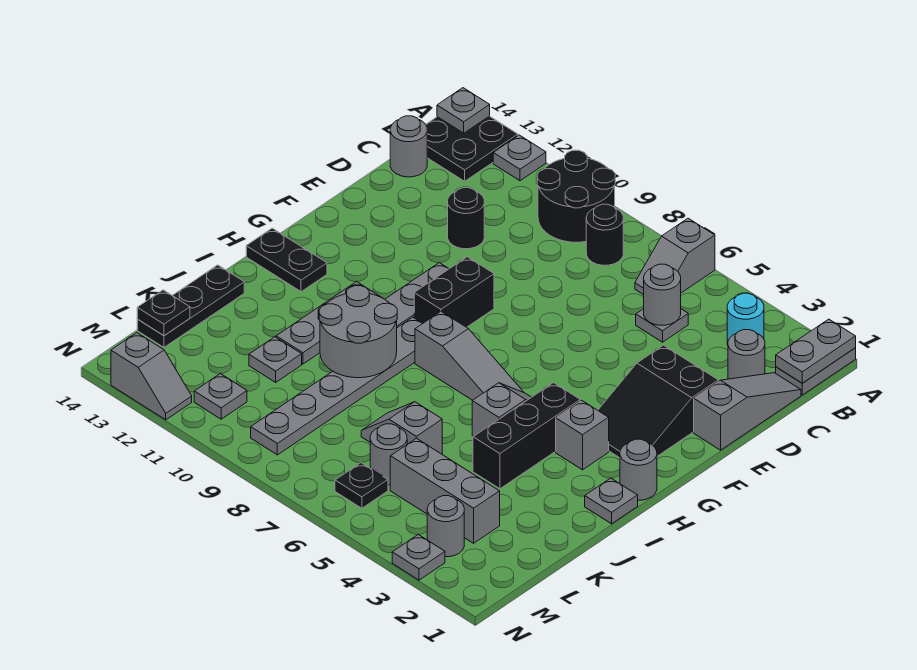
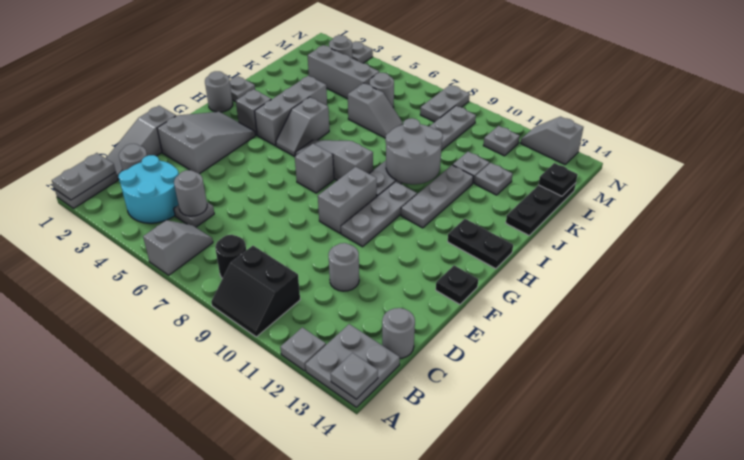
black 2x2 round brick [537,150,615,242] -> black 2x2 slope [211,246,300,337]
black 2x2 plate [426,116,518,181] -> grey 2x2 plate [305,324,400,407]
cyan 1x1 round brick [727,293,764,345] -> cyan 2x2 round brick [118,155,179,223]
black 1x1 round brick [448,188,484,249] -> grey 1x1 round brick [328,243,359,291]
black 2x3 slope [598,345,718,458] -> grey 2x3 slope [157,112,255,174]
black 1x2 brick [414,257,494,327] -> grey 1x2 brick [318,167,377,233]
none -> grey 1x1 brick [295,144,334,193]
black 1x3 brick [473,383,580,489] -> grey 1x3 brick [255,76,327,145]
none -> grey 1x1 plate [475,163,513,195]
black 1x1 plate [335,463,388,508] -> black 1x1 plate moved to [436,265,478,304]
none -> grey 1x2 plate [420,85,470,122]

